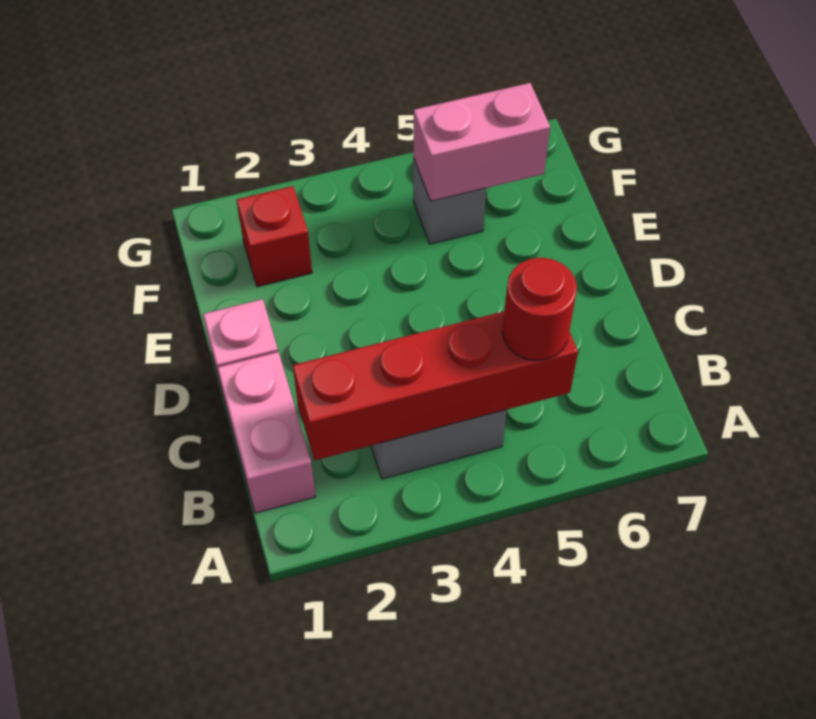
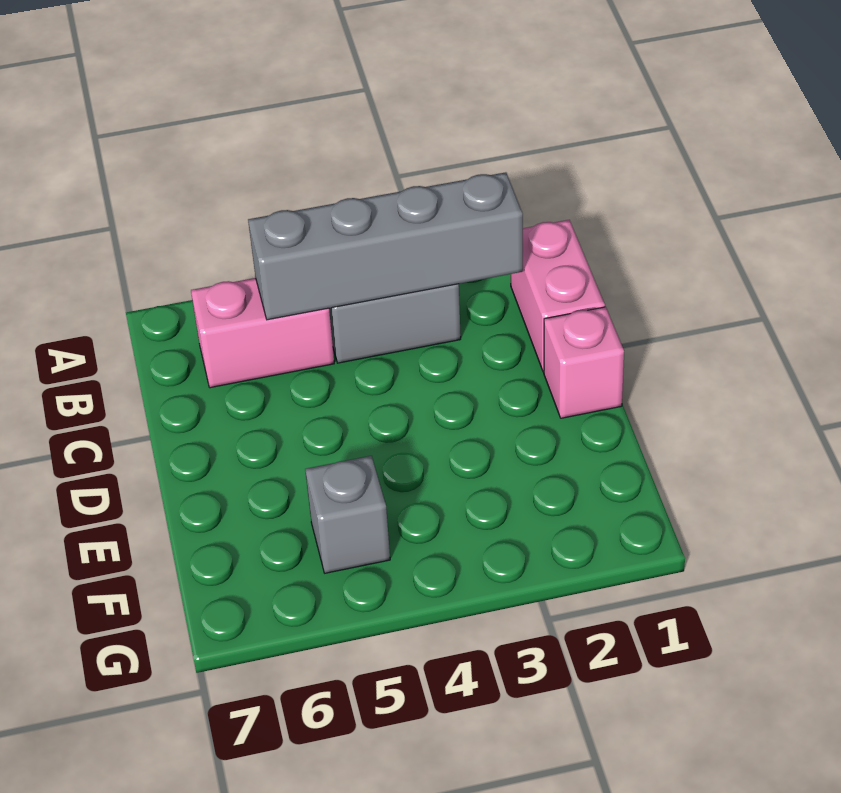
red 1x4 brick [293,311,578,460] -> grey 1x4 brick [248,172,523,320]
red 1x1 round brick [502,258,577,361] -> none
red 1x1 brick [237,186,312,287] -> none
pink 1x2 brick [413,83,550,201] -> pink 1x2 brick moved to [191,278,334,388]

